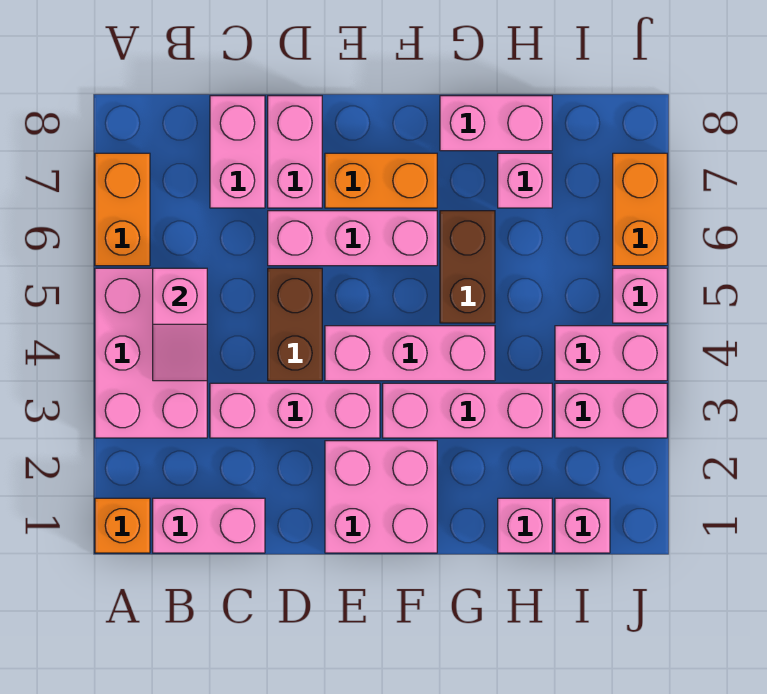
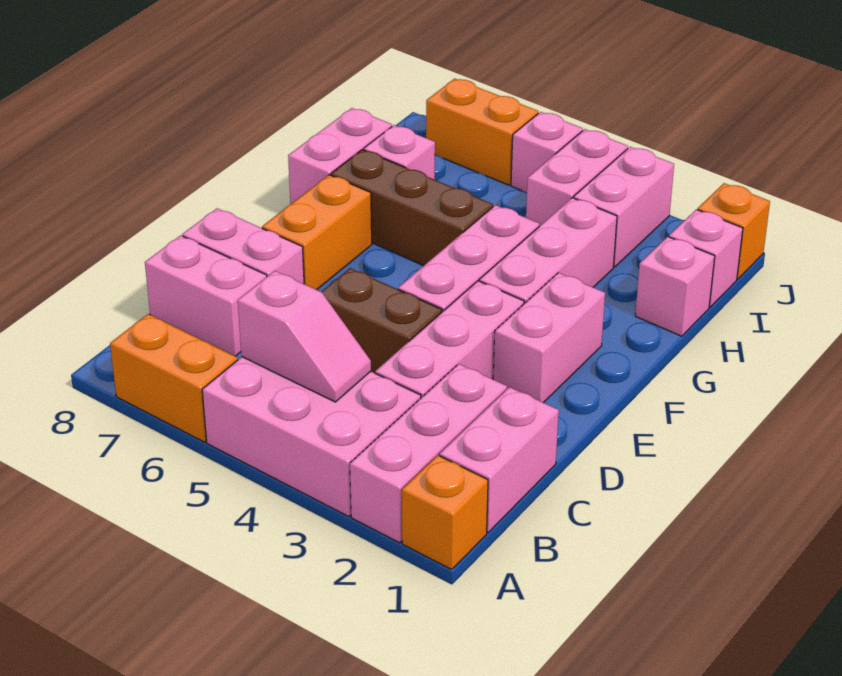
pink 1x3 brick [268,211,437,266] -> pink 1x3 brick moved to [350,364,507,543]
pink 2x2 brick [325,441,437,553] -> pink 1x2 brick [493,273,605,403]
brown 1x2 brick [440,211,495,323] -> brown 1x3 brick [331,150,493,266]
none -> orange 1x1 brick [697,183,770,279]

